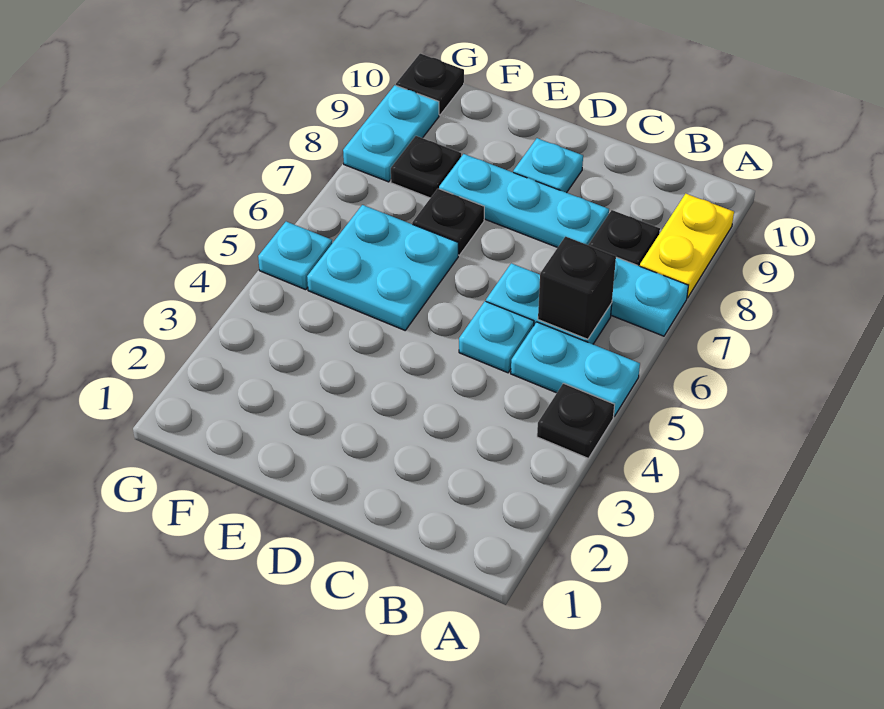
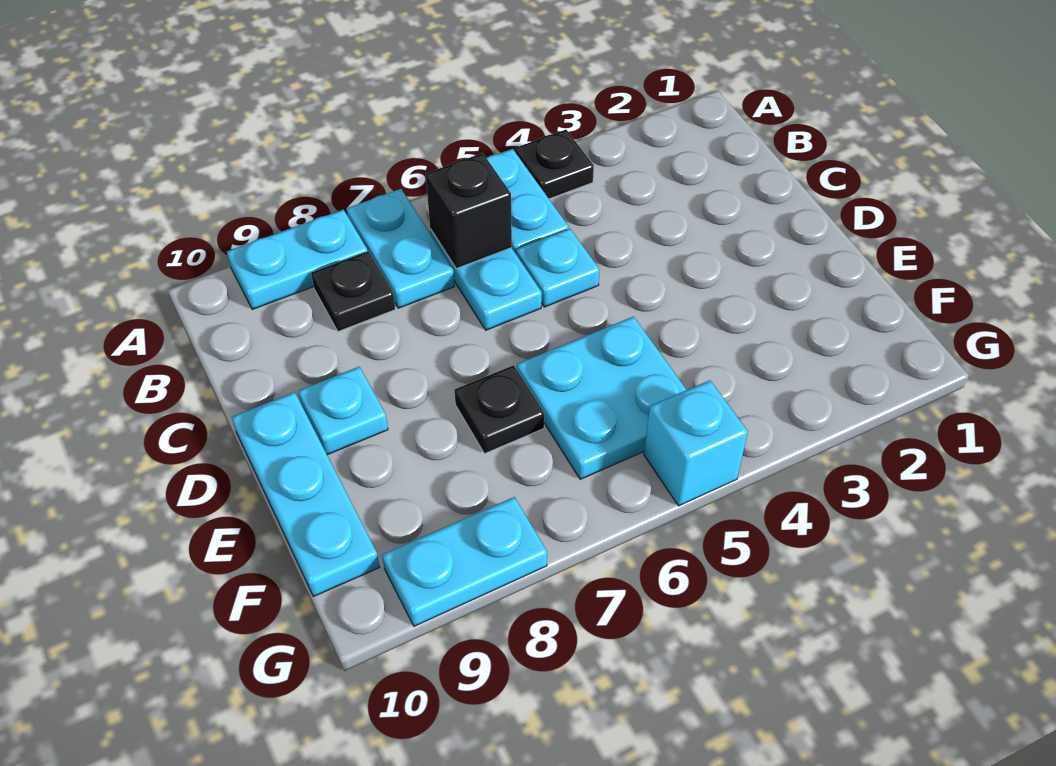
yellow 1x2 plate [640,194,734,298] -> cyan 1x2 plate [227,209,368,310]
cyan 1x3 plate [439,154,609,248] -> cyan 1x3 plate moved to [232,392,380,597]
black 1x1 plate [391,136,461,198] -> none
cyan 1x1 plate [258,222,332,290] -> cyan 1x1 brick [644,380,748,506]
black 1x1 plate [396,54,464,115] -> none

